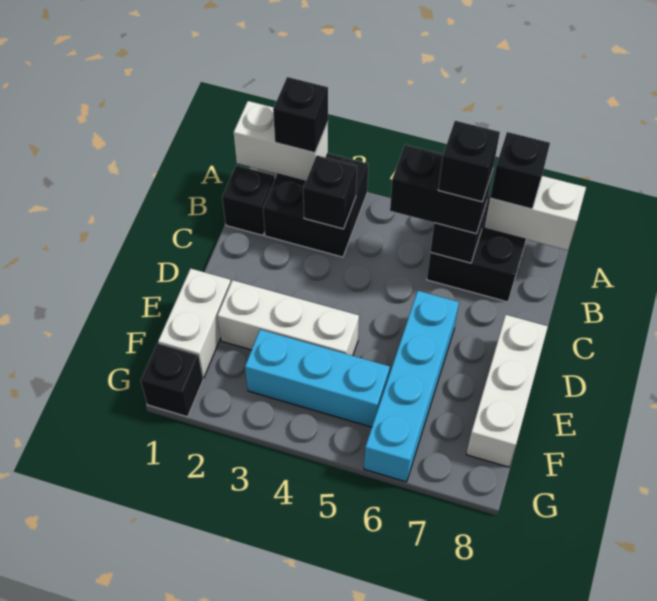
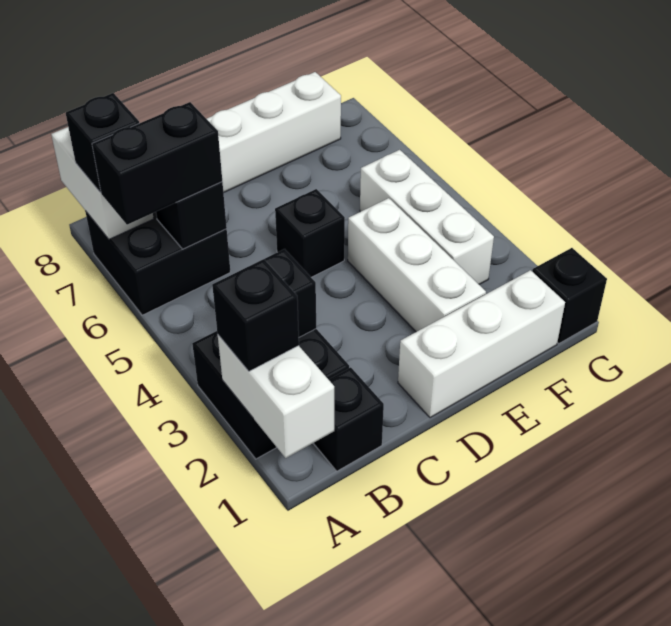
black 1x2 brick [390,145,493,234] -> black 1x2 brick turned to [92,102,222,225]
black 1x1 brick [438,121,500,202] -> black 1x1 brick moved to [275,189,345,277]
cyan 1x4 brick [364,291,459,482] -> none
white 1x2 brick [158,268,231,378] -> white 1x3 brick [398,270,565,418]
cyan 1x3 brick [245,330,390,427] -> white 1x3 brick [360,150,494,284]

